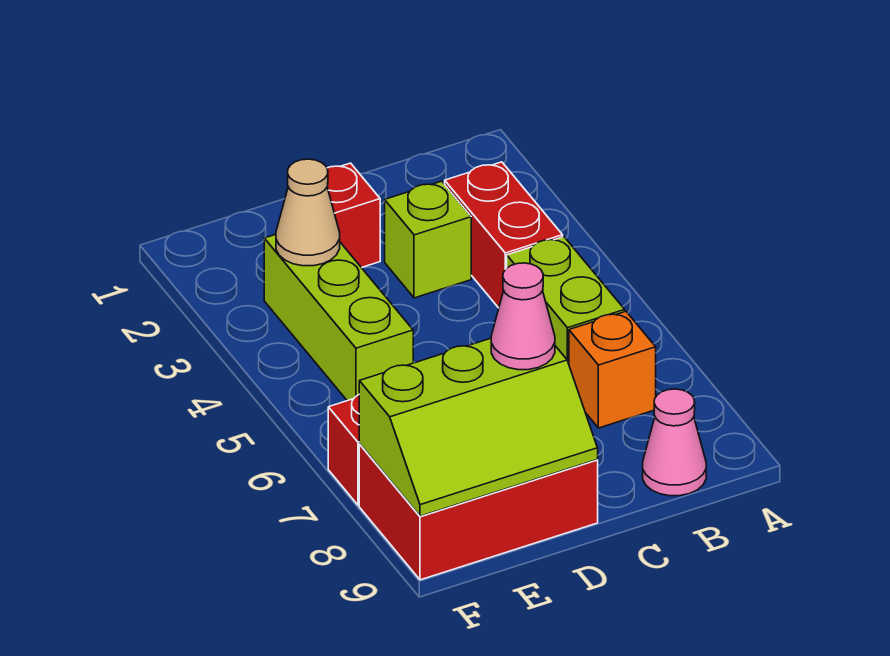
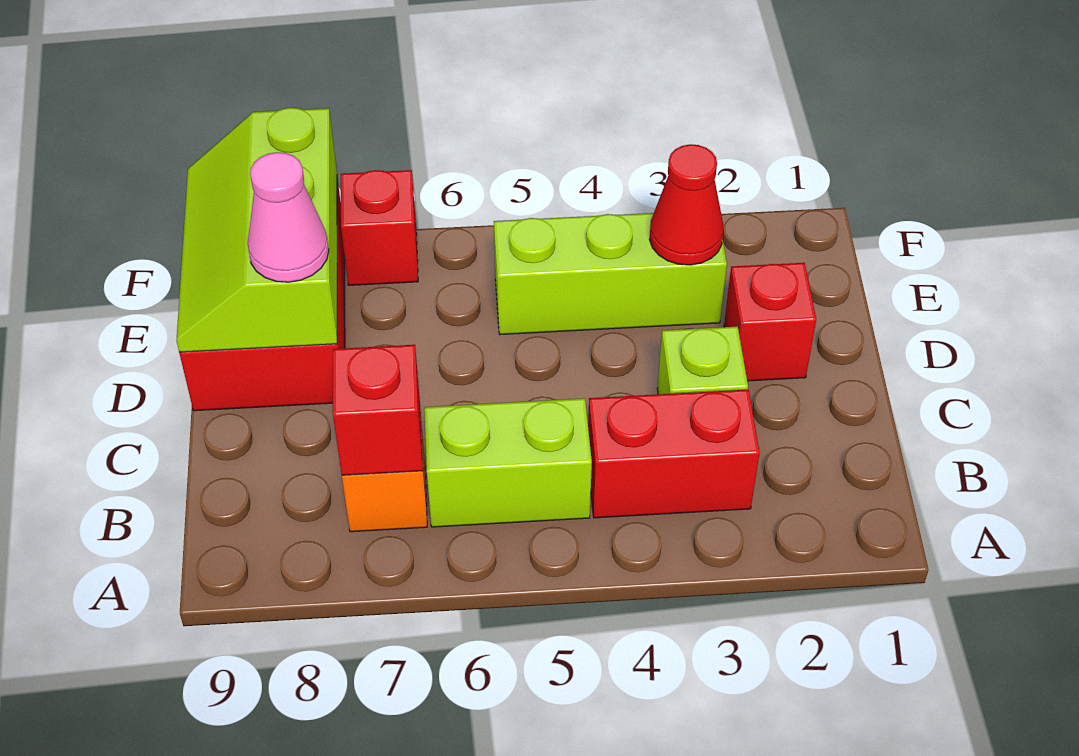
none -> red 1x1 brick [333,345,423,475]
pink 1x1 cone [643,389,706,496] -> none
tan 1x1 cone [276,159,340,266] -> red 1x1 cone [650,144,723,265]

